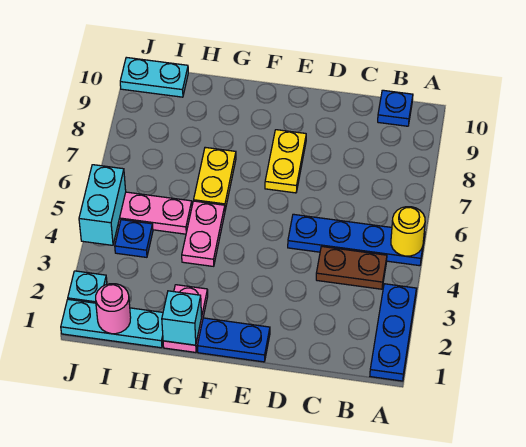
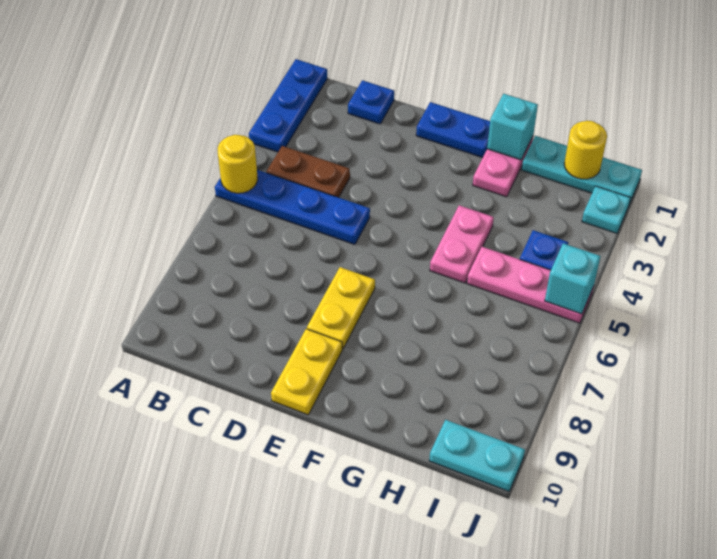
blue 1x1 plate [378,90,413,126] -> blue 1x1 plate moved to [348,80,394,124]
yellow 1x2 plate [194,147,236,210] -> yellow 1x2 plate moved to [271,329,342,415]
pink 1x1 round brick [96,284,131,334] -> yellow 1x1 round brick [564,121,607,179]
cyan 1x2 brick [79,165,126,245] -> cyan 1x1 brick [545,243,601,314]

